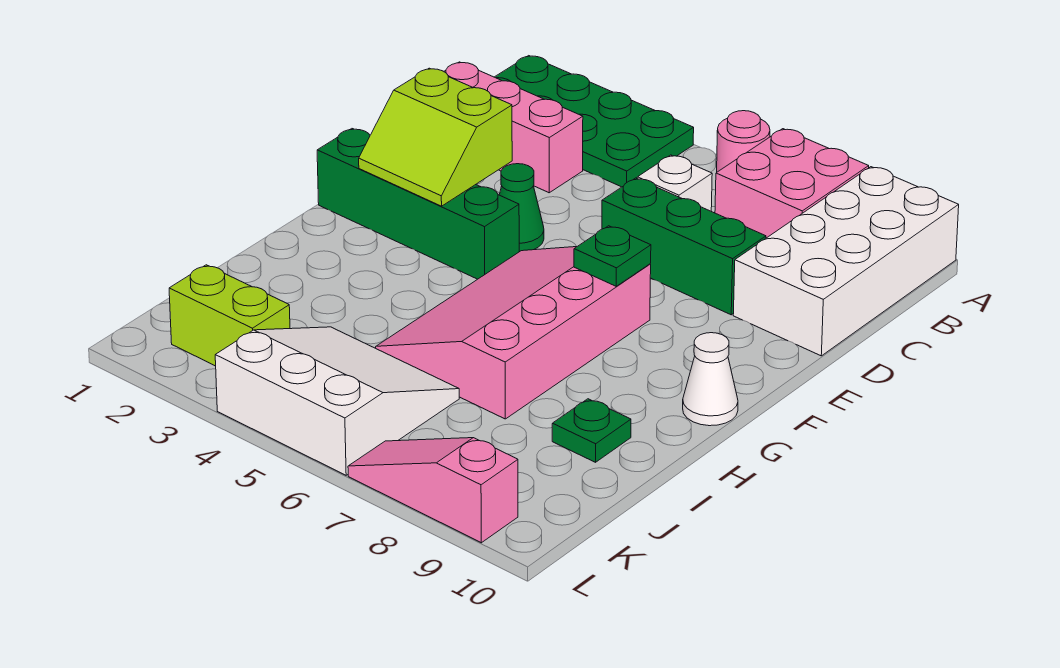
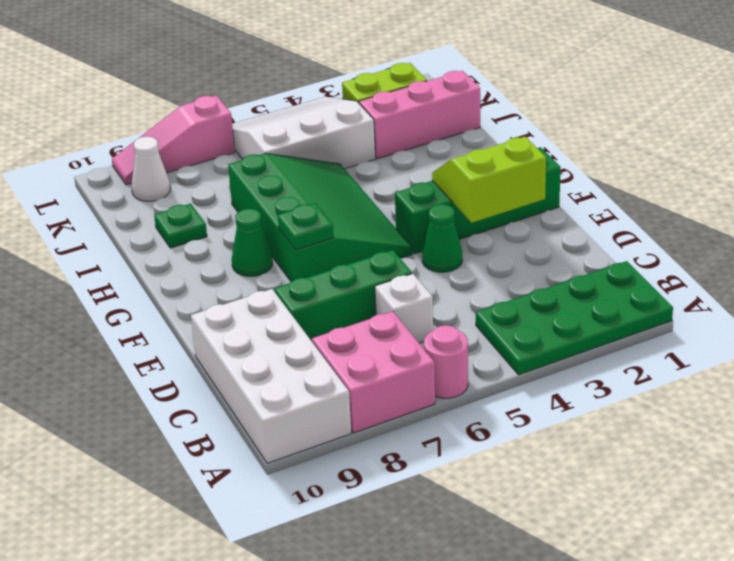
pink 1x3 brick [444,62,583,193] -> pink 1x3 brick moved to [359,71,480,159]
pink 3x4 slope [376,247,651,419] -> green 3x4 slope [228,153,412,281]
none -> green 1x1 cone [232,208,272,276]
white 1x1 cone [683,333,738,426] -> white 1x1 cone moved to [131,136,170,201]
white 3x3 slope [215,327,459,475] -> white 3x3 slope turned to [232,97,376,169]
pink 1x3 slope [348,438,518,543] -> pink 1x3 slope turned to [112,96,235,185]

